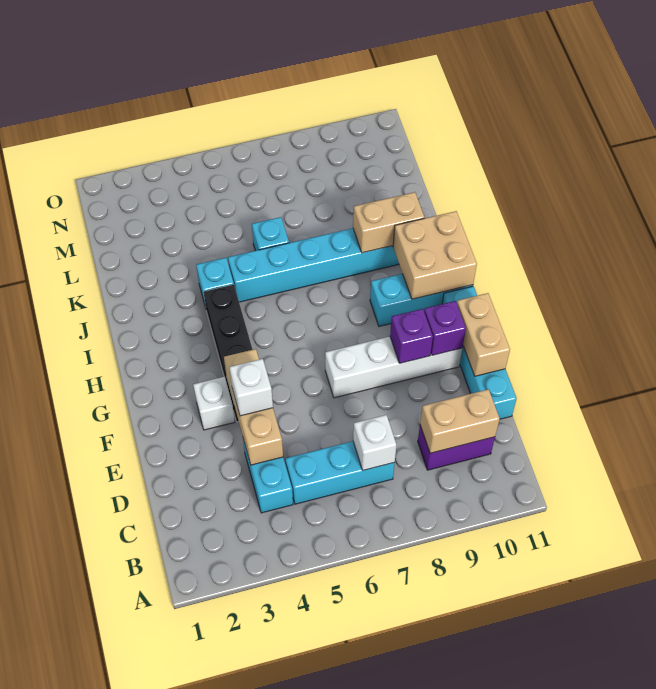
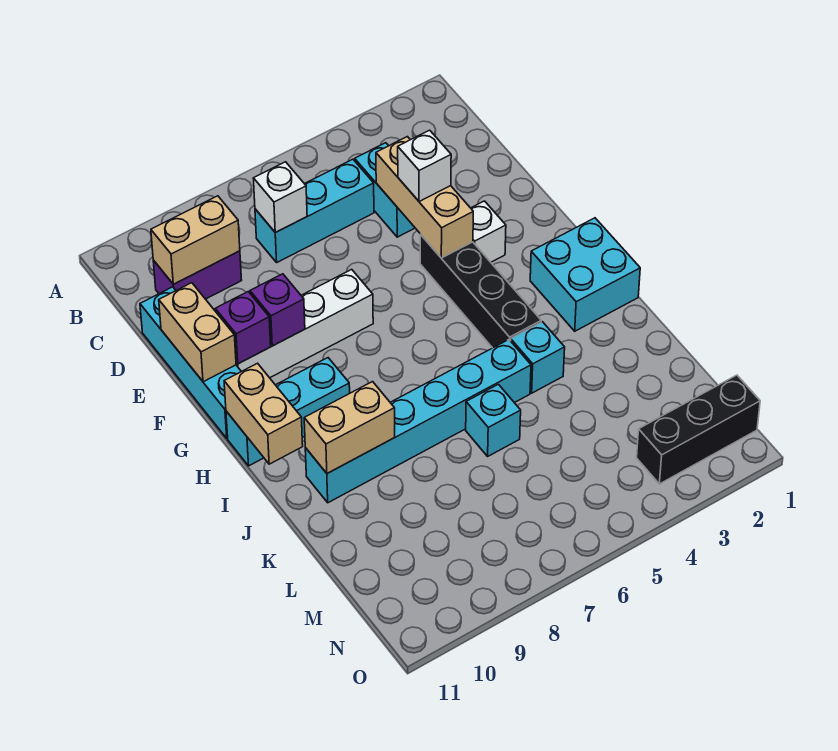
none -> cyan 2x2 brick [530,218,640,331]
tan 2x2 brick [393,211,477,299] -> tan 1x2 brick [224,363,303,464]
none -> black 1x3 brick [637,375,760,484]

